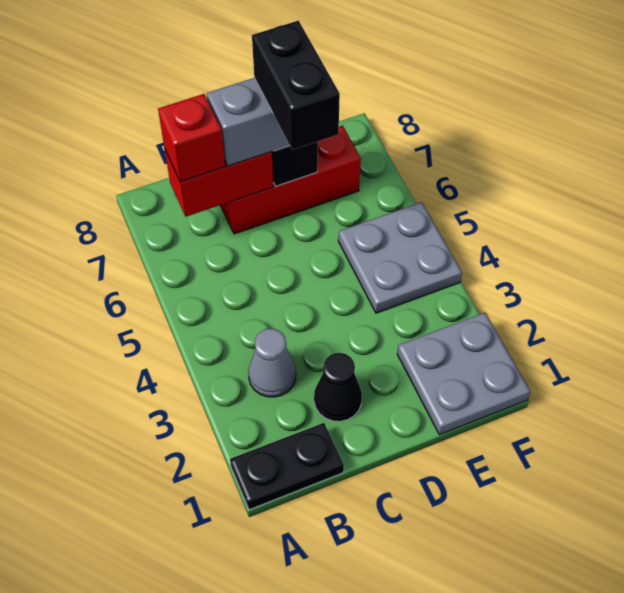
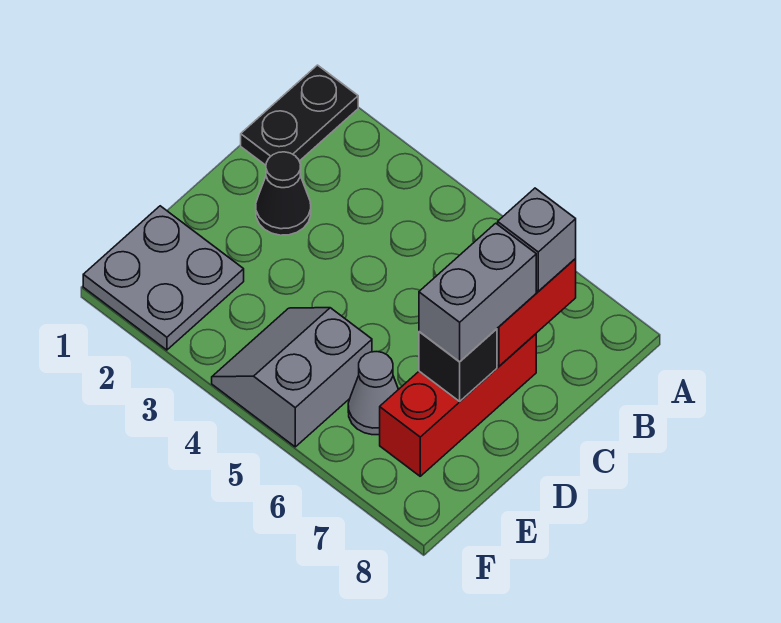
grey 1x1 cone [248,329,296,397] -> grey 1x1 cone moved to [348,352,399,435]
red 1x1 brick [158,94,225,182] -> grey 1x1 brick [498,188,576,291]
black 1x2 brick [252,21,340,150] -> none
grey 2x2 plate [338,202,462,313] -> grey 2x2 slope [212,308,372,447]

